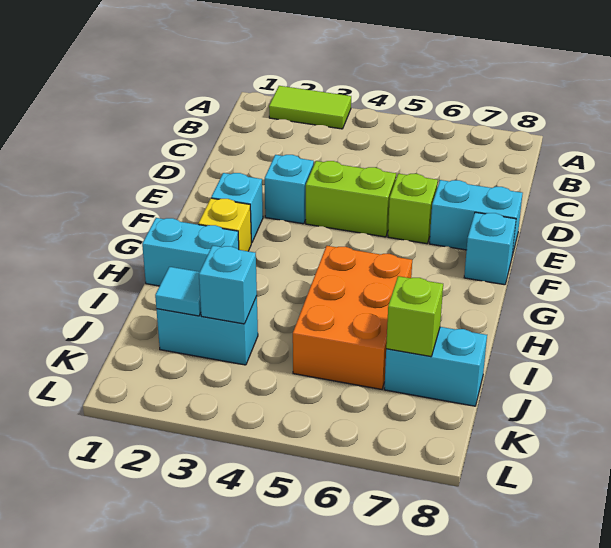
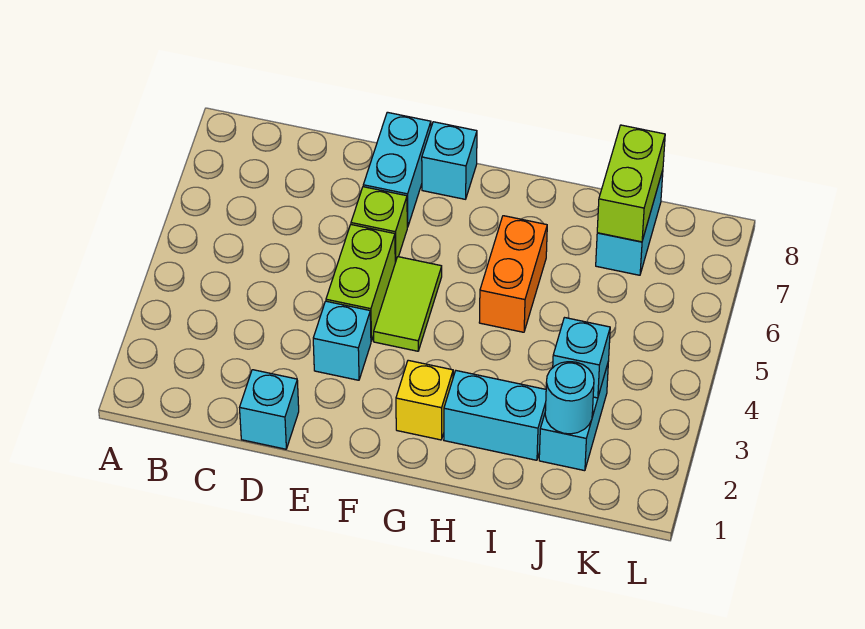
lime 1x2 tile [269,86,351,129] -> lime 1x2 tile moved to [374,257,442,351]
cyan 1x1 brick [211,173,263,243] -> cyan 1x1 brick moved to [240,370,299,449]
cyan 1x2 brick [142,218,239,286] -> cyan 1x2 brick turned to [444,371,546,460]
orange 2x3 brick [293,246,412,389] -> orange 1x2 brick [479,216,547,332]
cyan 1x1 tile [155,267,201,316] -> cyan 1x1 round brick [545,362,594,434]
lime 1x1 brick [386,276,443,357] -> lime 1x2 brick [597,125,665,242]

